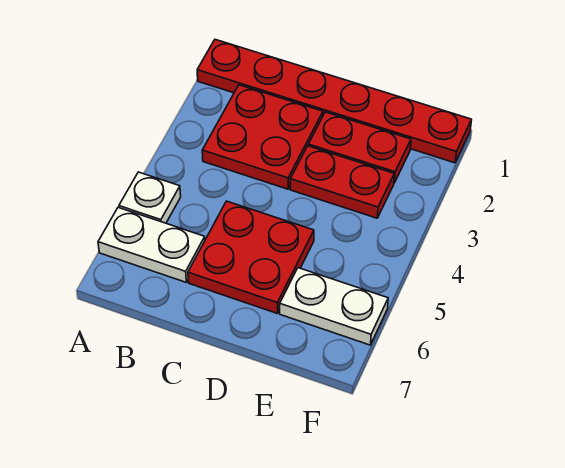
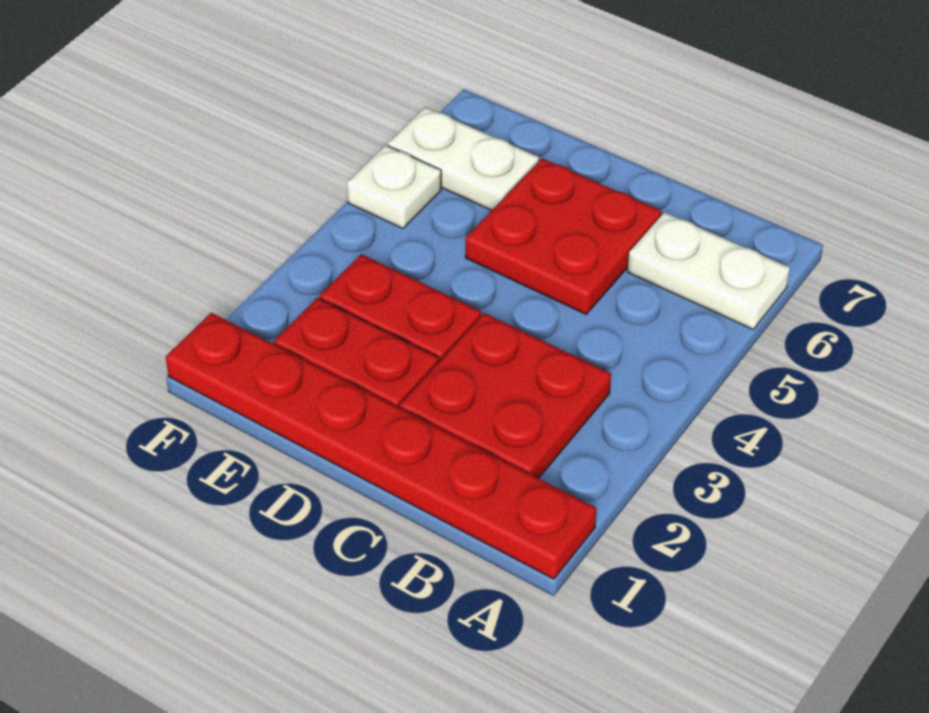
white 1x1 plate [119,172,181,223] -> white 1x1 plate moved to [347,145,441,229]

